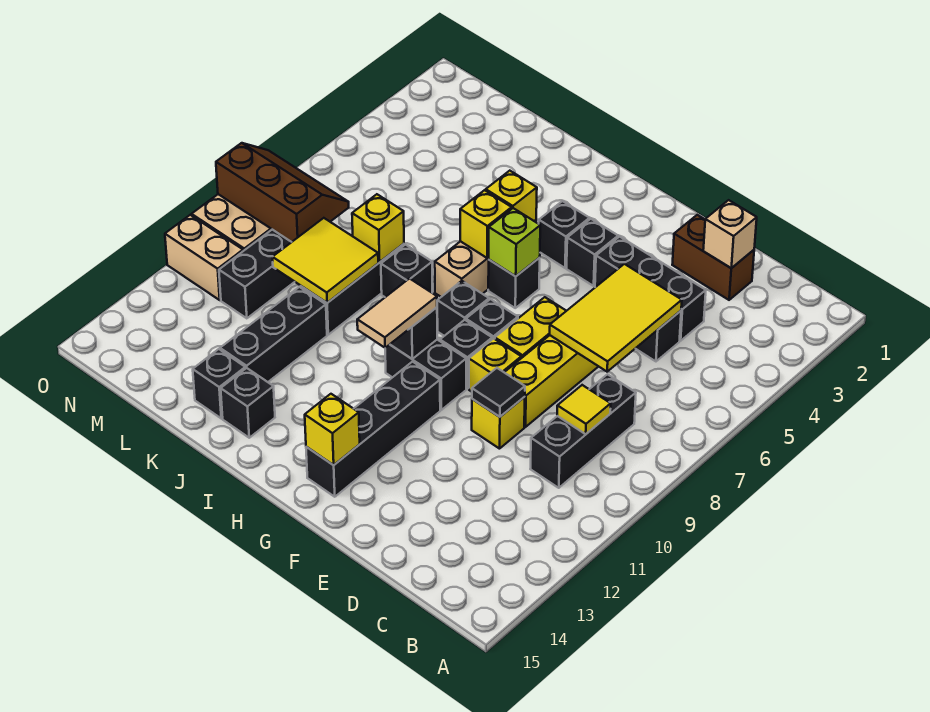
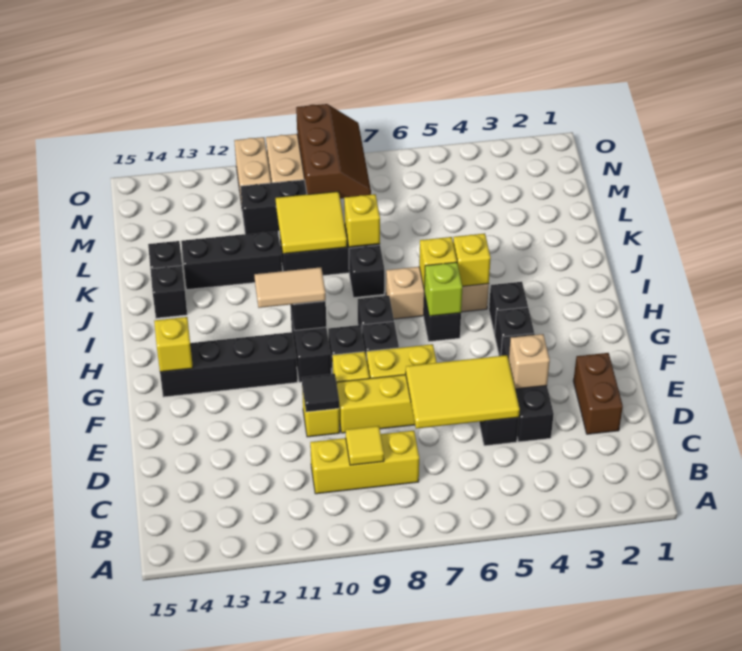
black 1x3 brick [531,374,636,488] -> yellow 1x3 brick [310,431,419,494]
tan 1x1 brick [703,200,757,268] -> tan 1x1 brick moved to [509,334,550,389]

